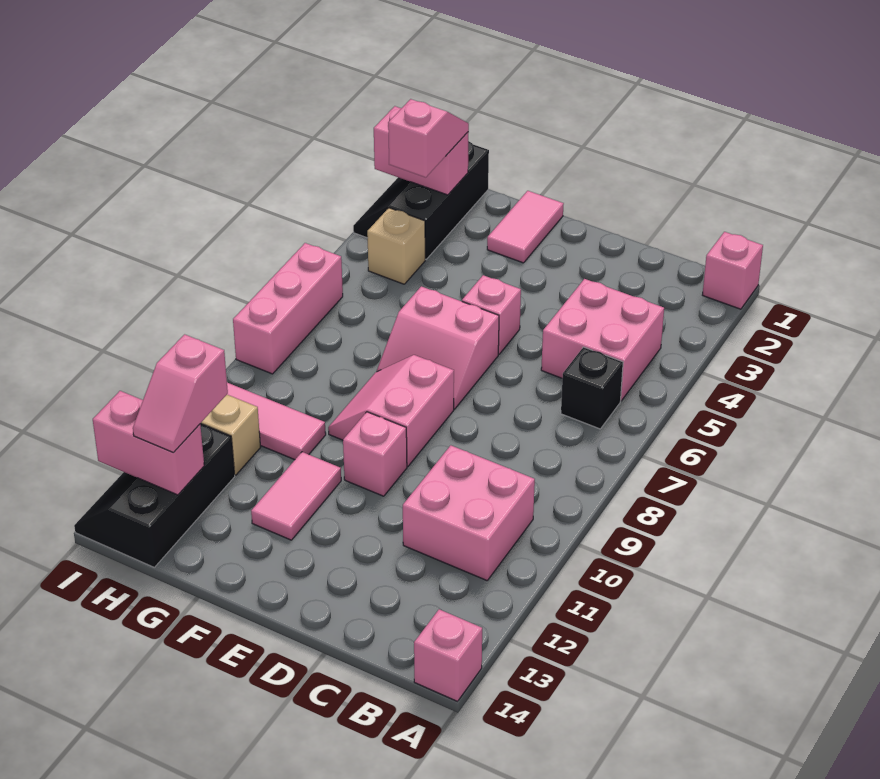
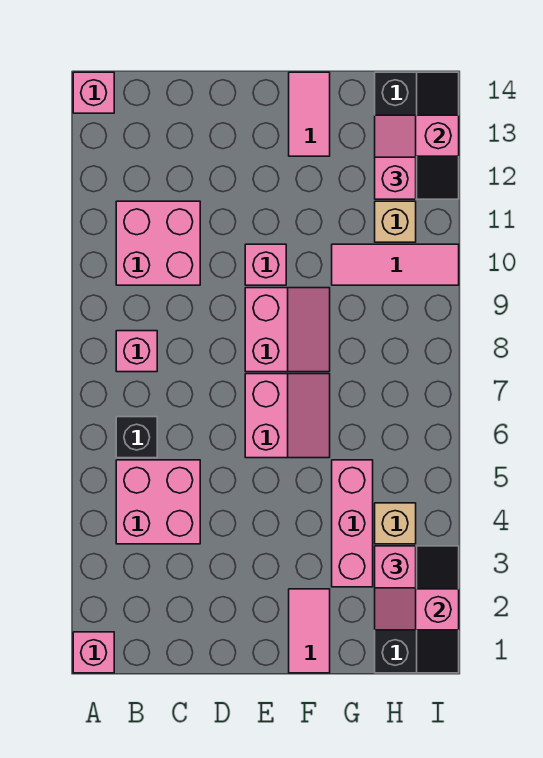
pink 1x1 brick [462,275,521,354] -> pink 1x1 brick moved to [116,331,157,372]
pink 2x2 slope [377,286,499,409] -> pink 2x2 slope turned to [245,374,330,458]
pink 1x2 tile [251,452,341,540] -> pink 1x2 tile moved to [289,72,330,156]
pink 1x3 brick [233,243,343,374] -> pink 1x3 brick moved to [332,460,373,587]

